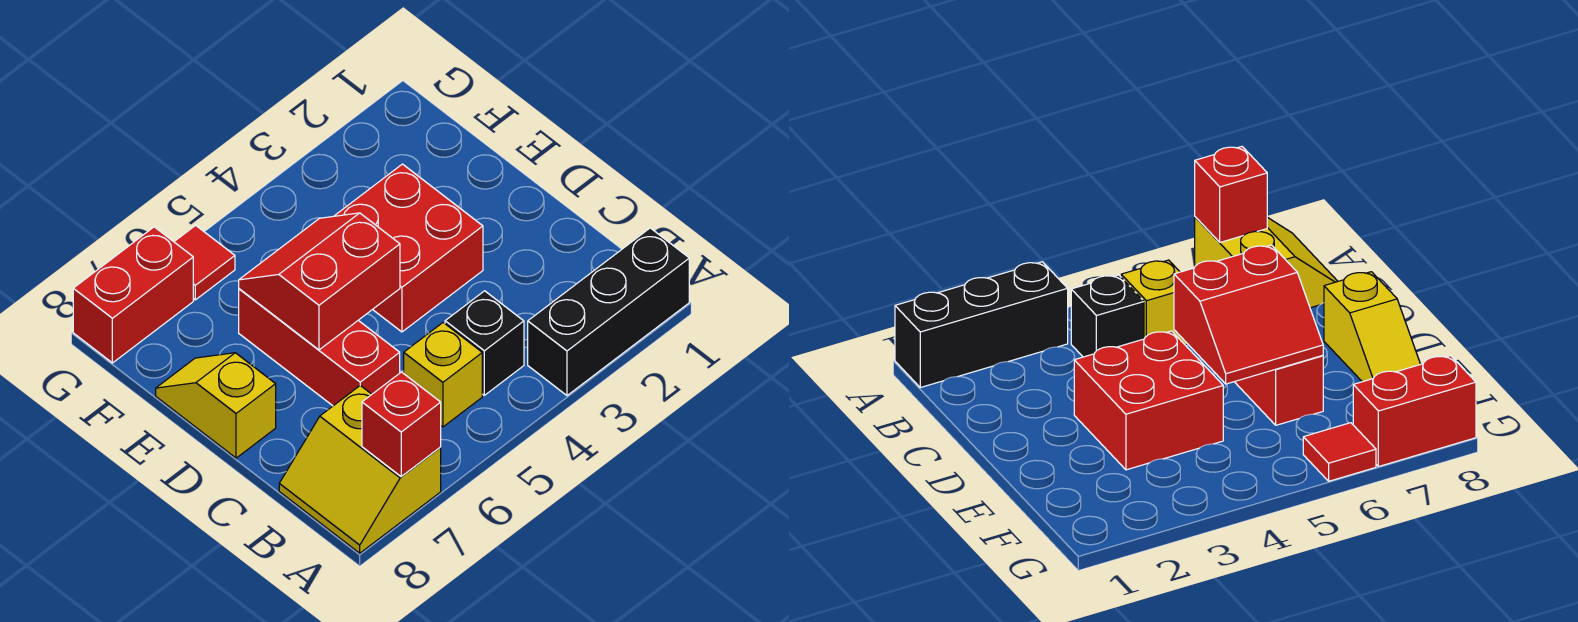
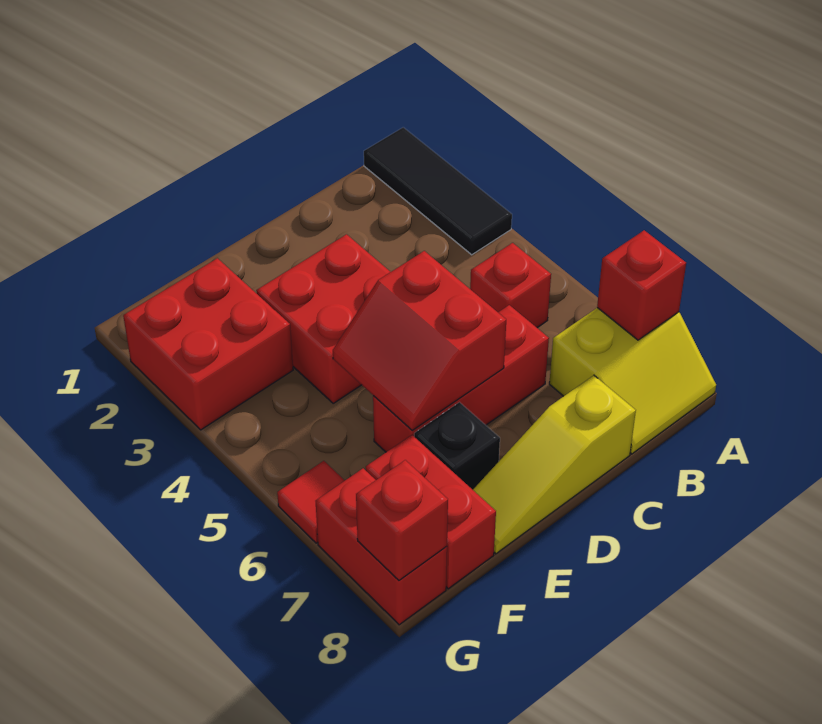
black 1x3 brick [528,228,689,395] -> black 1x3 tile [364,127,512,255]
black 1x1 brick [445,291,524,395] -> black 1x1 brick moved to [414,402,500,490]
yellow 1x1 brick [404,323,482,427] -> red 1x1 brick [470,243,551,327]
yellow 1x2 slope [156,353,276,458] -> yellow 1x3 slope [473,375,636,554]
none -> red 2x2 brick [123,258,293,430]
none -> red 1x2 brick [366,435,496,589]
none -> red 1x1 brick [356,460,448,580]

